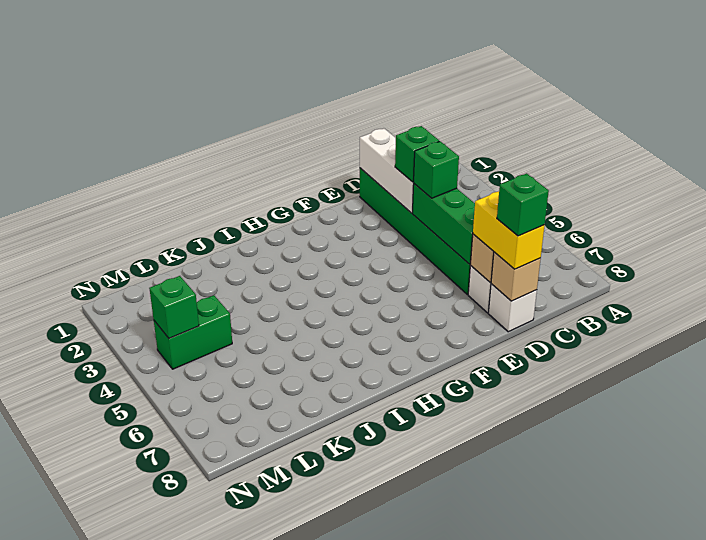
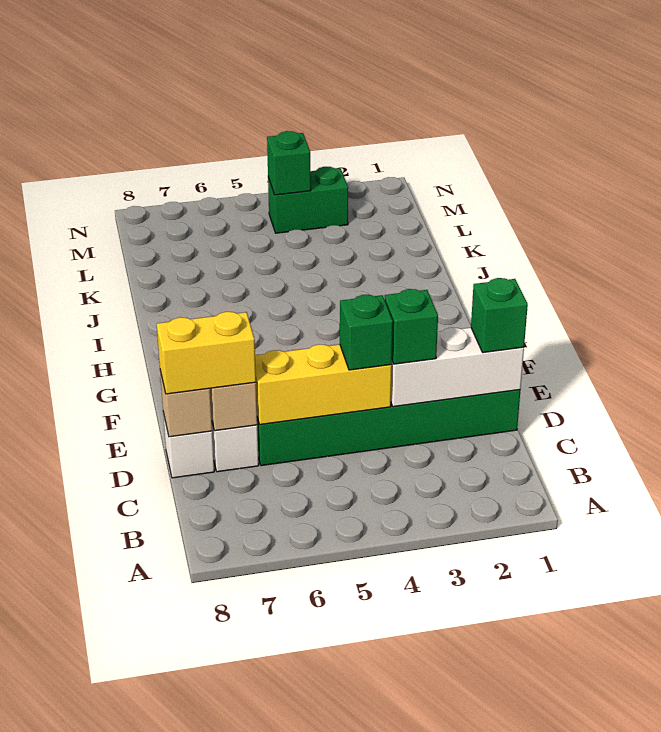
green 1x3 brick [412,184,475,264] -> yellow 1x3 brick [255,344,392,425]
green 1x1 brick [497,173,549,236] -> green 1x1 brick moved to [471,278,528,353]
green 1x2 brick [154,295,232,369] -> green 1x2 brick turned to [268,167,348,233]

